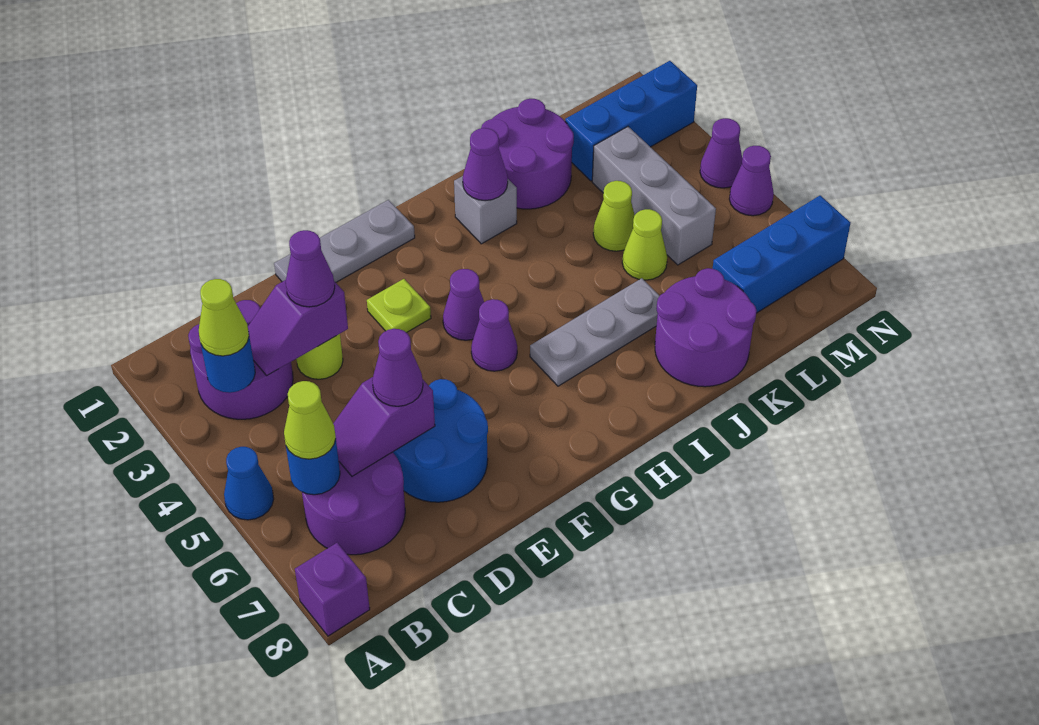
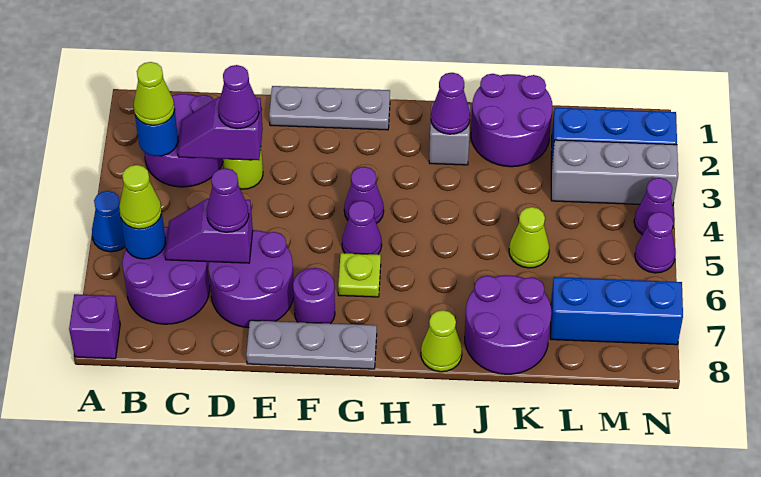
blue 2x2 round brick [393,379,488,502] -> purple 2x2 round brick [208,230,294,328]
lime 1x1 plate [367,279,431,333] -> lime 1x1 plate moved to [338,253,381,297]
none -> purple 1x1 round brick [293,268,335,324]
grey 1x3 plate [530,278,659,386] -> grey 1x3 plate moved to [246,320,377,369]
lime 1x1 cone [593,181,635,251] -> lime 1x1 cone moved to [421,310,462,372]
grey 1x3 brick [592,127,716,265] -> grey 1x3 brick turned to [551,140,678,206]

